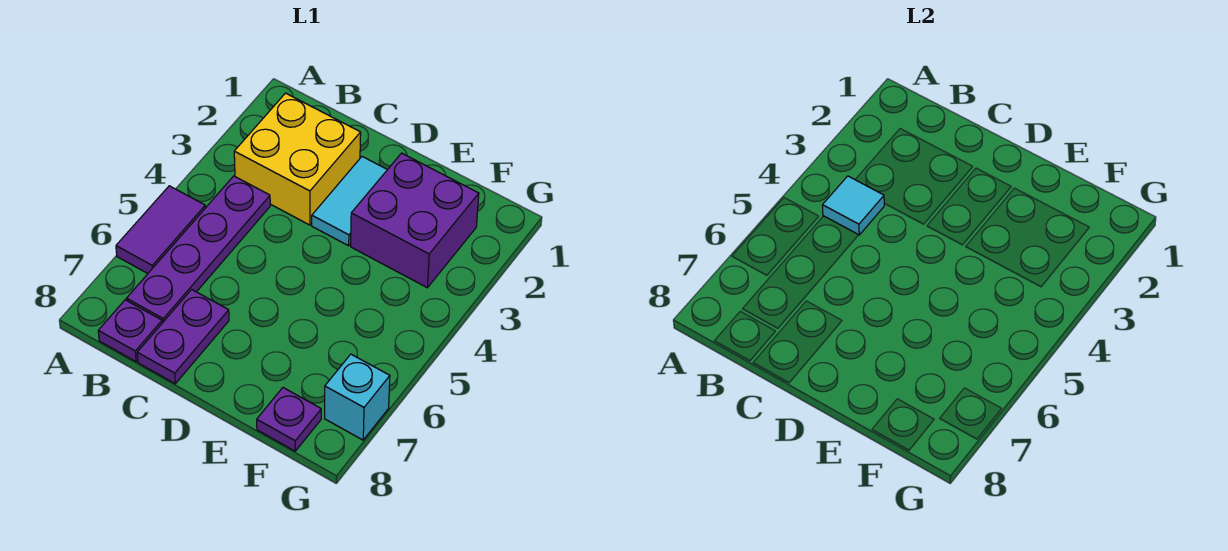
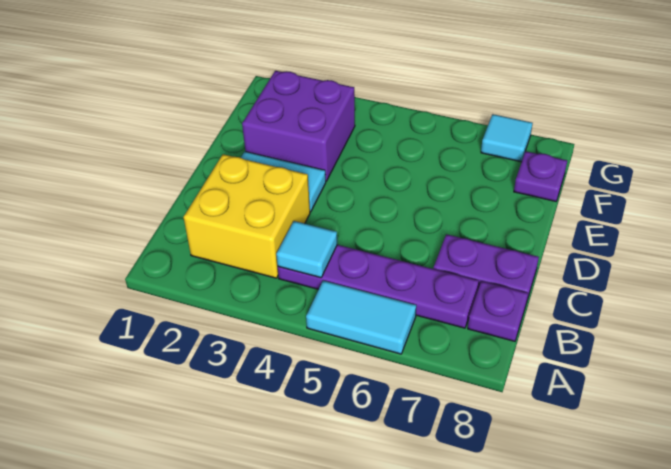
purple 1x2 tile [116,186,205,273] -> cyan 1x2 tile [306,281,416,354]
cyan 1x1 brick [325,354,390,440] -> cyan 1x1 tile [481,114,533,162]

